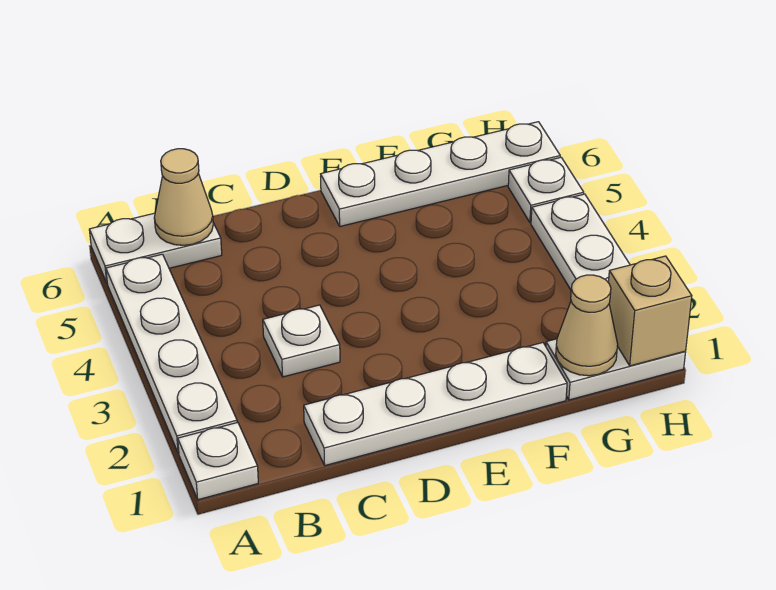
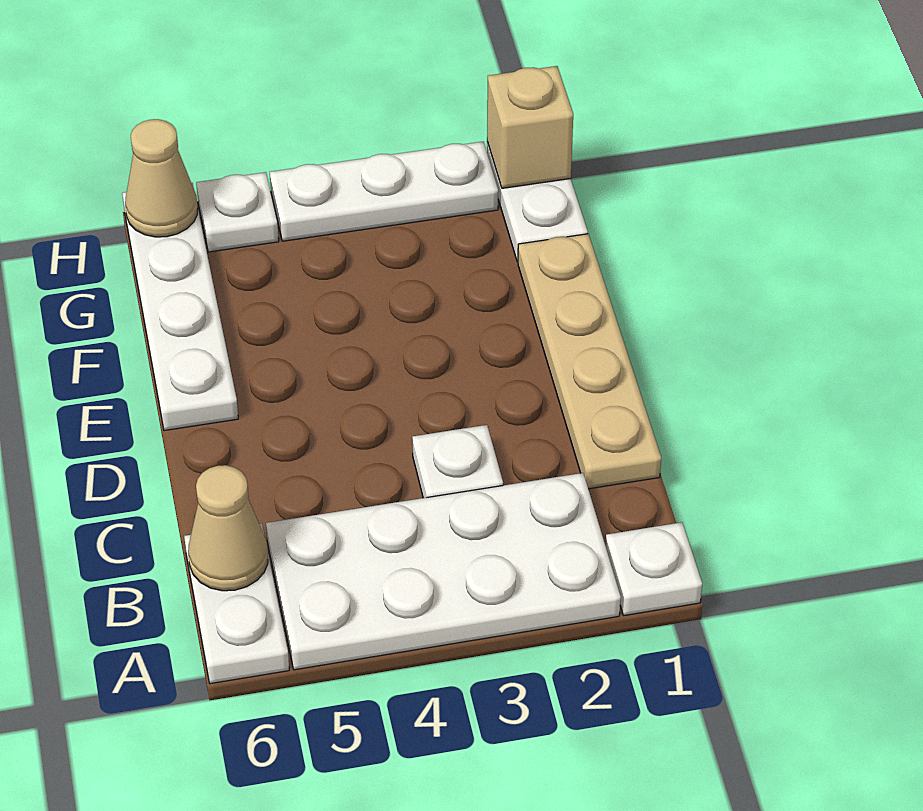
white 1x4 plate [106,254,237,453] -> white 2x4 plate [266,473,621,670]
white 1x4 plate [304,343,567,465] -> tan 1x4 plate [518,234,661,489]
tan 1x1 cone [556,275,618,376] -> tan 1x1 cone moved to [125,119,198,237]

